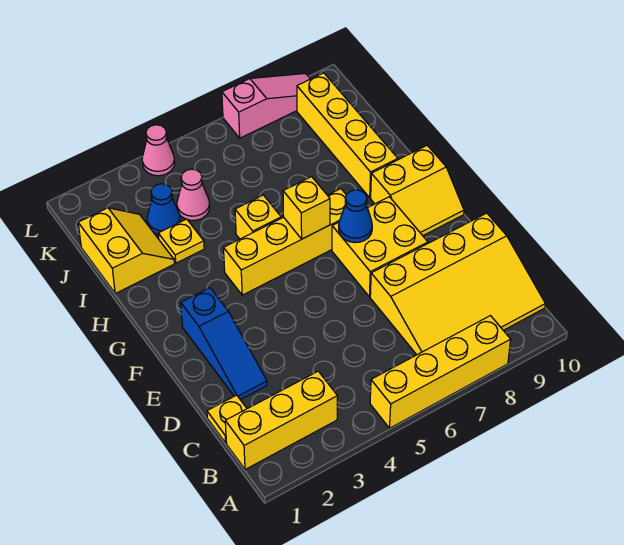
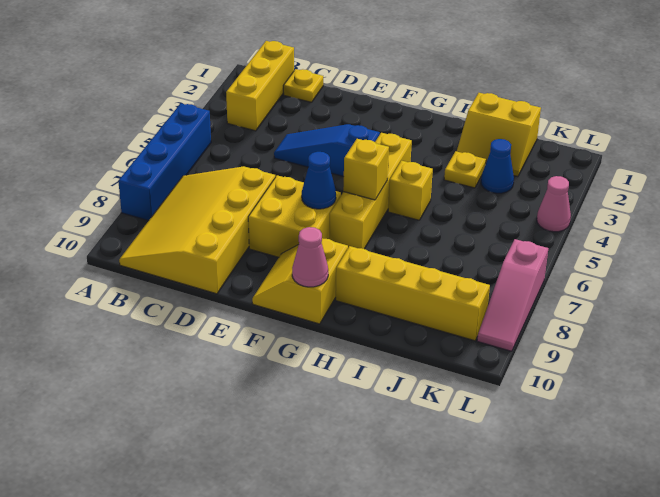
yellow 1x4 brick [370,316,511,428] -> blue 1x4 brick [118,103,211,221]
blue 1x3 slope [181,288,267,400] -> blue 1x3 slope moved to [274,124,380,177]
pink 1x1 cone [177,169,210,220] -> pink 1x1 cone moved to [292,227,328,287]

